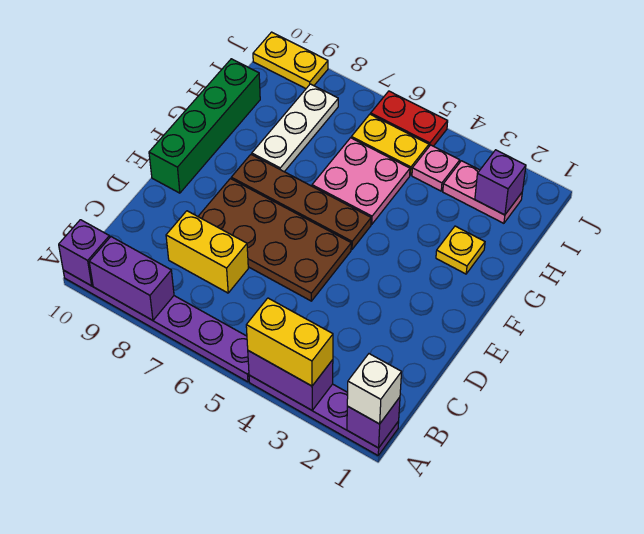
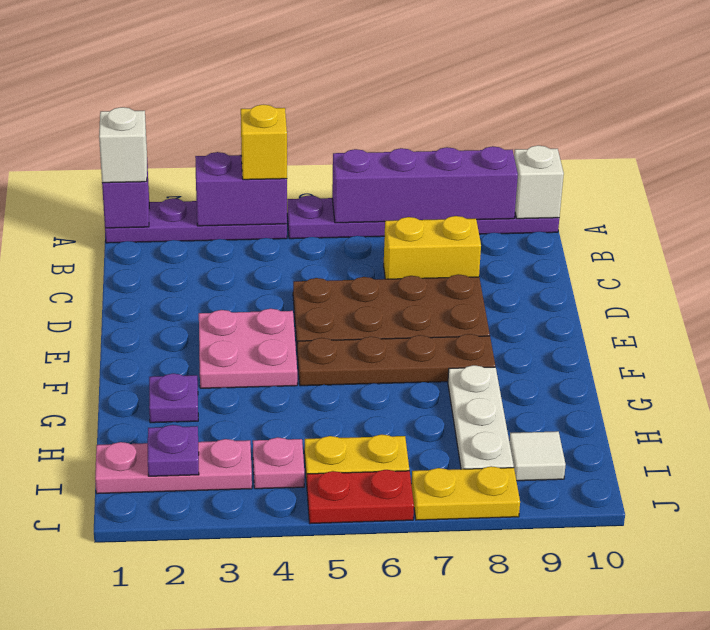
yellow 1x2 brick [246,298,333,386] -> yellow 1x1 brick [241,105,287,180]
purple 1x2 brick [89,237,174,320] -> purple 1x4 brick [332,146,518,223]
purple 1x1 brick [59,220,110,286] -> white 1x1 brick [514,146,564,219]
green 1x4 brick [149,59,260,193] -> none
yellow 1x1 plate [436,226,485,274] -> purple 1x1 plate [149,373,198,423]
pink 2x2 plate [312,138,410,224] -> pink 2x2 plate moved to [199,309,297,388]
pink 1x2 plate [443,161,522,223] -> pink 1x3 plate [95,439,252,494]
purple 1x1 brick [475,150,526,215] -> purple 1x1 plate [148,425,199,476]
none -> white 1x1 tile [509,431,566,481]
yellow 1x2 plate [253,32,328,89] -> yellow 1x2 plate moved to [411,466,520,520]

